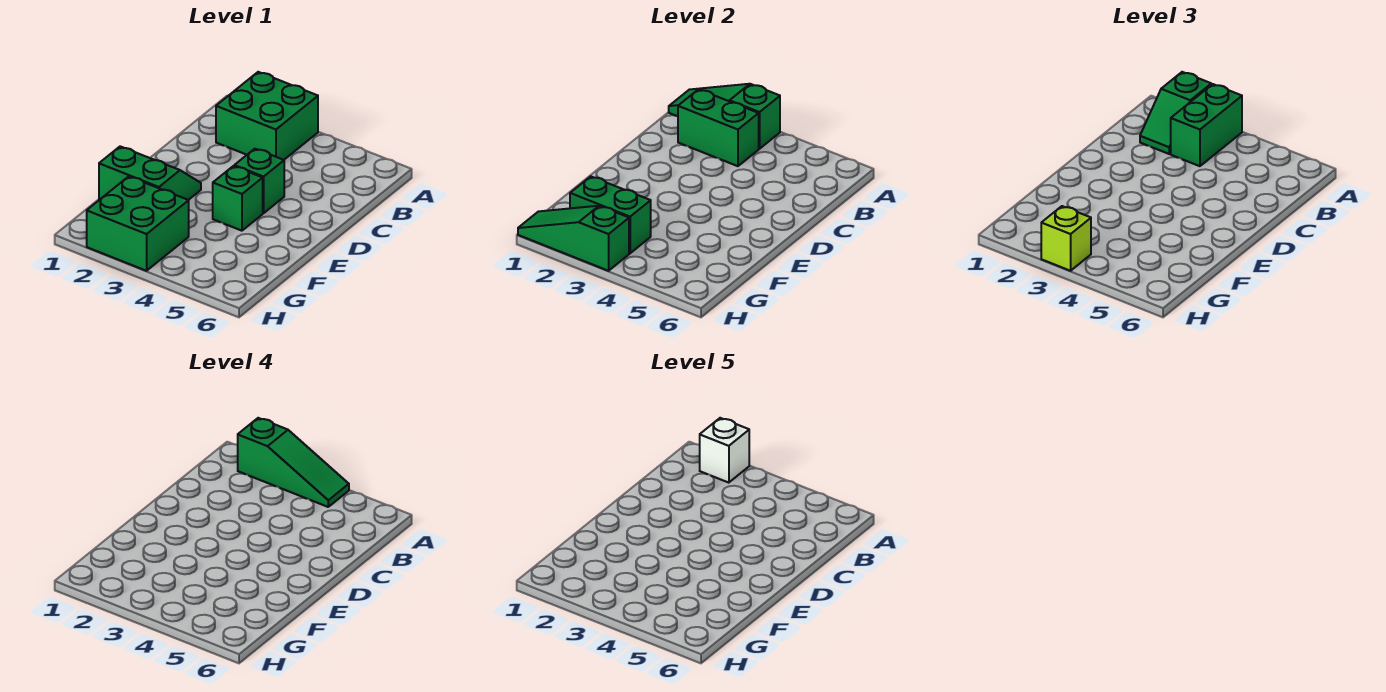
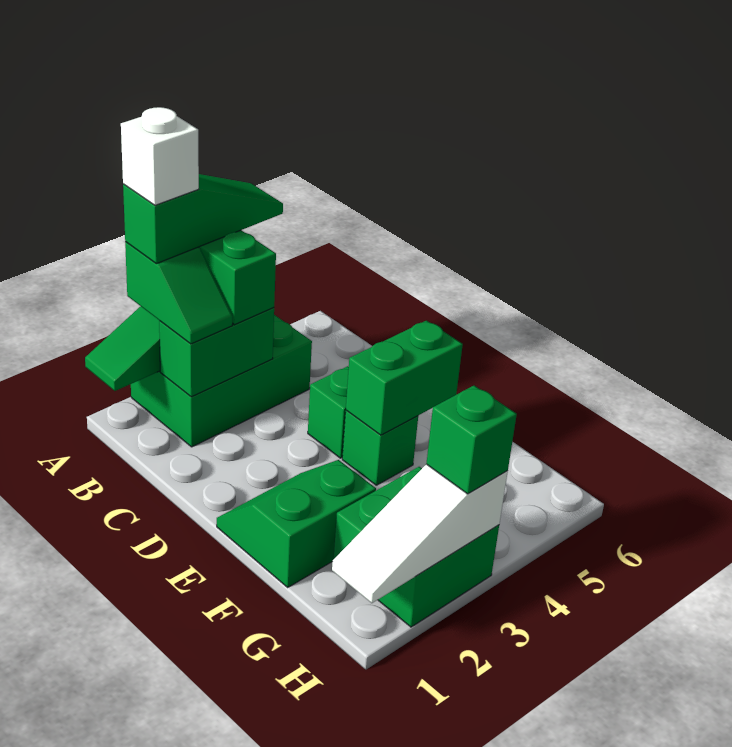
green 2x2 brick [216,72,318,160] -> green 2x3 brick [131,315,312,447]
green 1x2 brick [570,176,651,253] -> green 1x2 brick moved to [346,321,463,435]
green 1x3 slope [518,206,629,271] -> white 1x3 slope [332,464,508,603]
lime 1x1 brick [1041,206,1091,271] -> green 1x1 brick [426,385,517,494]

